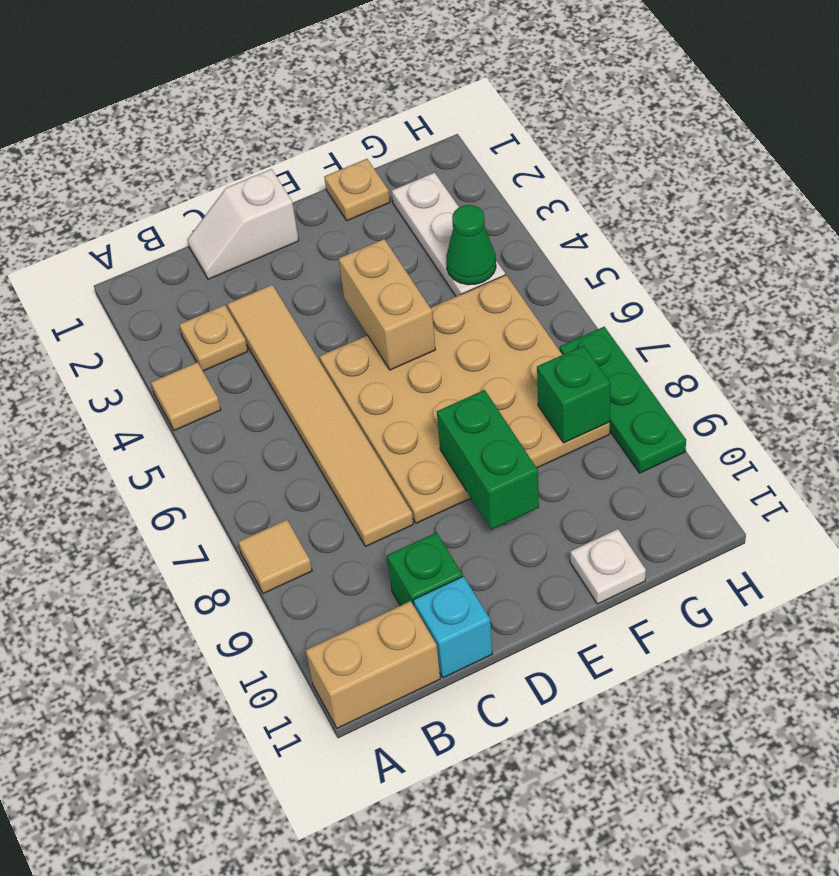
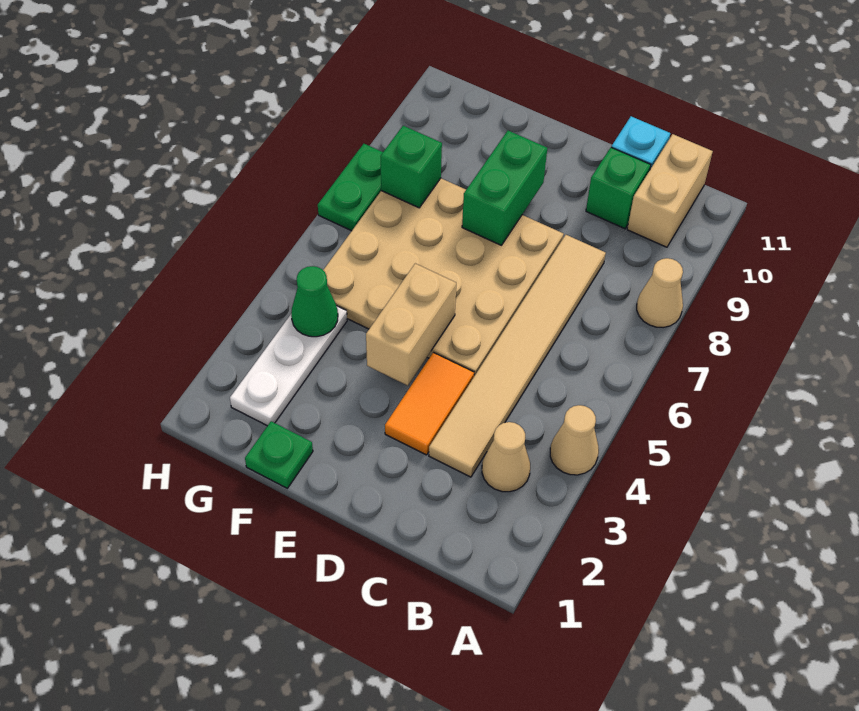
tan 1x1 tile [151,362,221,431] -> tan 1x1 cone [550,405,599,475]
tan 1x1 tile [238,520,312,594] -> tan 1x1 cone [637,258,683,328]
tan 1x2 brick [306,601,440,728] -> tan 1x2 brick turned to [627,134,713,247]
tan 1x1 plate [179,305,248,371] -> tan 1x1 cone [482,422,530,492]
white 1x2 slope [187,169,299,279] -> none
none -> orange 1x2 tile [385,352,474,455]
tan 1x1 plate [324,159,390,221] -> green 1x1 plate [245,421,313,488]
white 1x1 plate [570,529,646,604] -> none
green 1x3 plate [560,327,686,473] -> green 1x2 plate [318,144,383,231]

